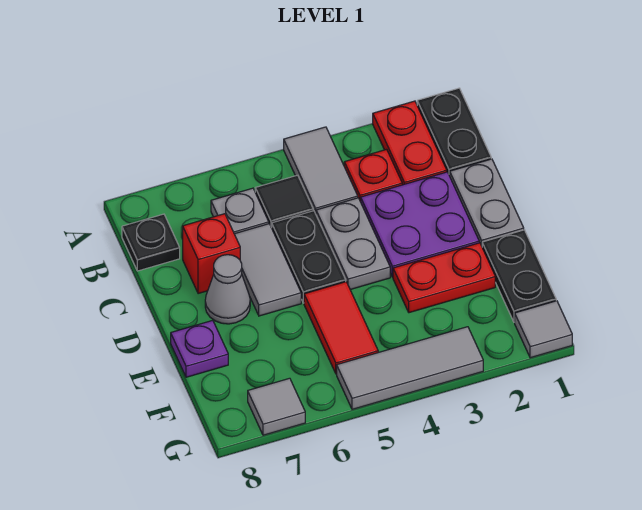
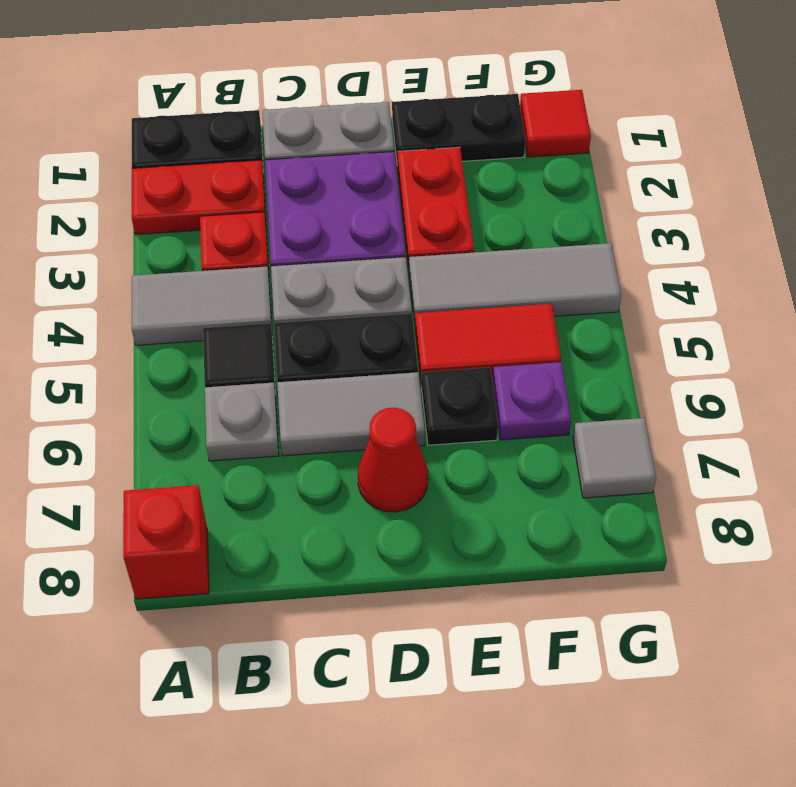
black 1x1 plate [122,214,180,271] -> black 1x1 plate moved to [422,367,498,445]
red 1x1 brick [183,214,240,294] -> red 1x1 brick moved to [123,485,209,599]
grey 1x1 cone [205,255,250,324] -> red 1x1 cone [358,408,428,512]
purple 1x1 plate [171,320,228,377] -> purple 1x1 plate moved to [492,362,571,440]
grey 1x1 tile [515,301,572,358] -> red 1x1 tile [520,90,591,157]
grey 1x3 tile [337,327,483,409] -> grey 1x3 tile turned to [409,243,621,323]

